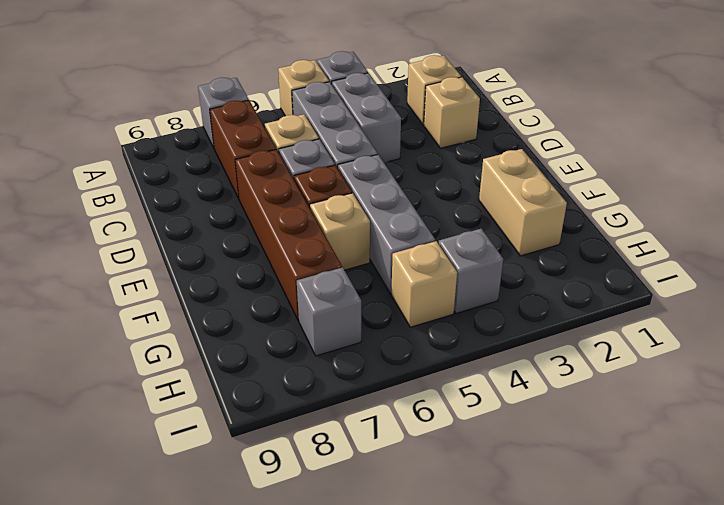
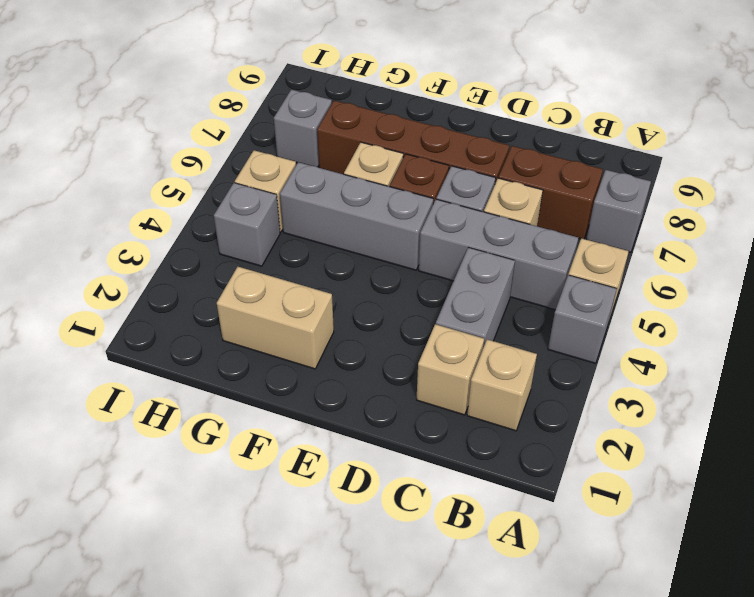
grey 1x2 brick [332,73,401,163] -> grey 1x2 brick turned to [436,248,515,347]

